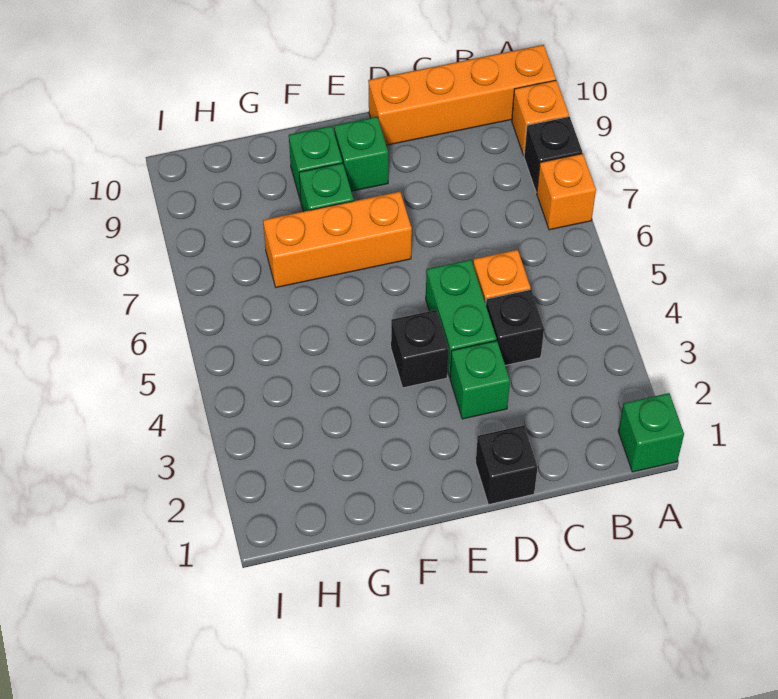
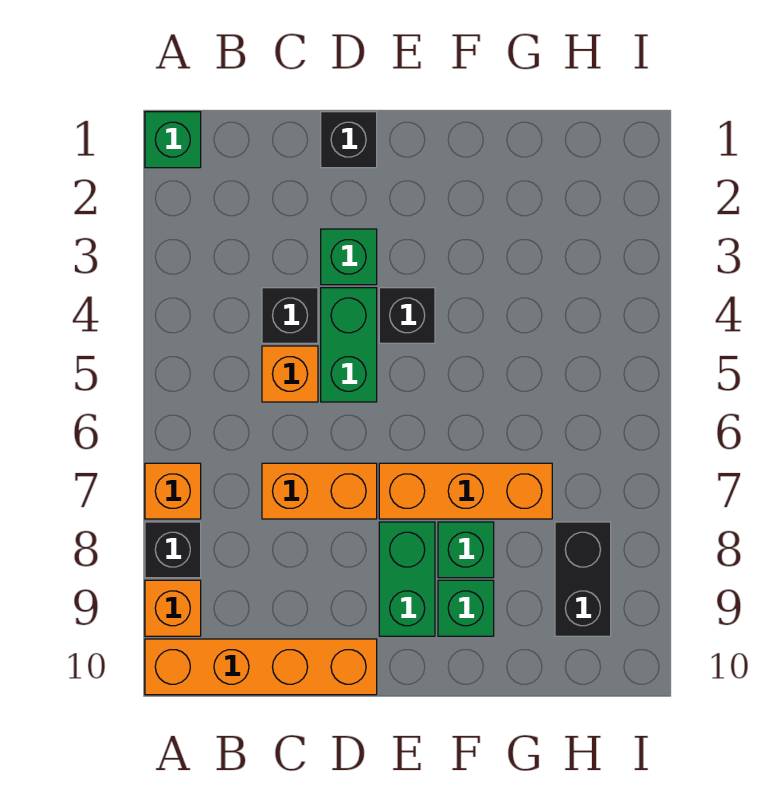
none -> orange 1x2 brick [262,463,377,519]
green 1x1 brick [334,117,388,191] -> green 1x2 brick [379,522,435,636]
none -> black 1x2 brick [555,522,611,636]

